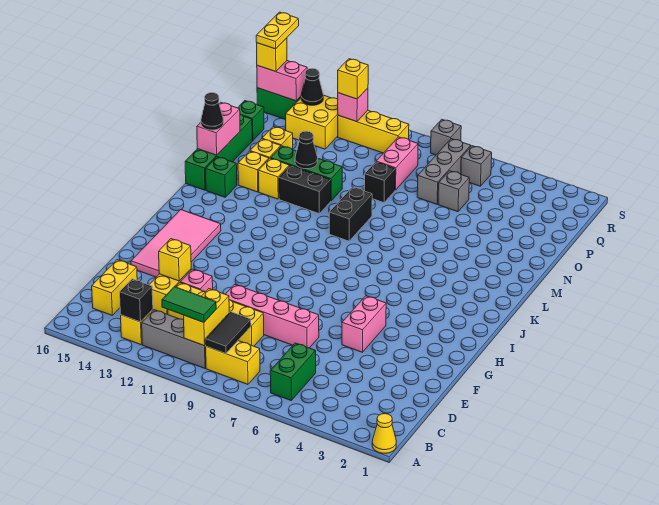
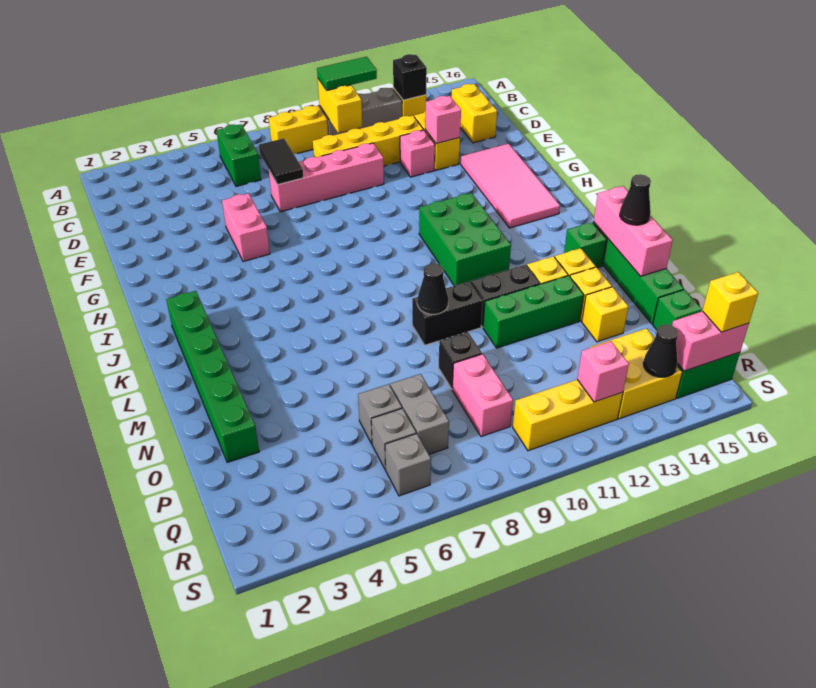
yellow 1x1 cone [372,414,396,453] -> none
black 1x2 tile [205,312,251,354] -> black 1x2 tile moved to [259,138,303,185]
yellow 1x1 brick [159,239,191,281] -> pink 1x1 brick [425,96,461,144]
none -> green 2x3 brick [419,193,511,286]
none -> green 1x6 brick [166,291,259,463]
black 1x2 brick [329,187,372,241] -> black 1x2 brick turned to [412,282,483,345]
pink 1x2 brick [197,102,240,155] -> pink 1x3 brick [594,186,673,276]
black 1x1 cone [295,131,318,169] -> black 1x1 cone moved to [417,263,448,314]
grey 1x3 brick [417,139,471,204] -> grey 1x2 brick [390,374,449,454]
yellow 1x1 brick [338,59,368,99] -> none
yellow 1x2 plate [256,12,299,49] -> none
grey 1x1 brick [431,119,461,155] -> grey 1x1 brick moved to [371,408,416,469]

